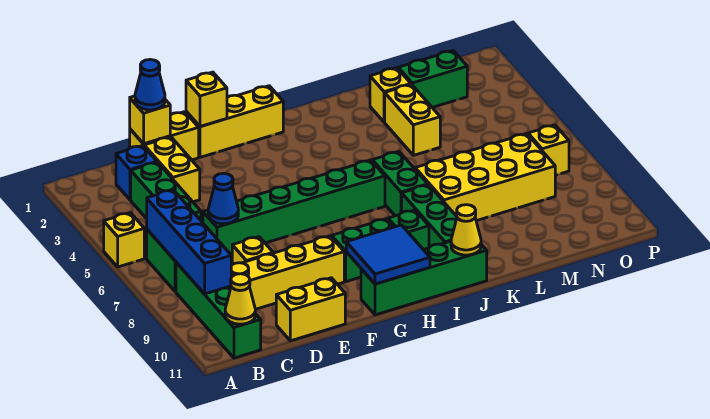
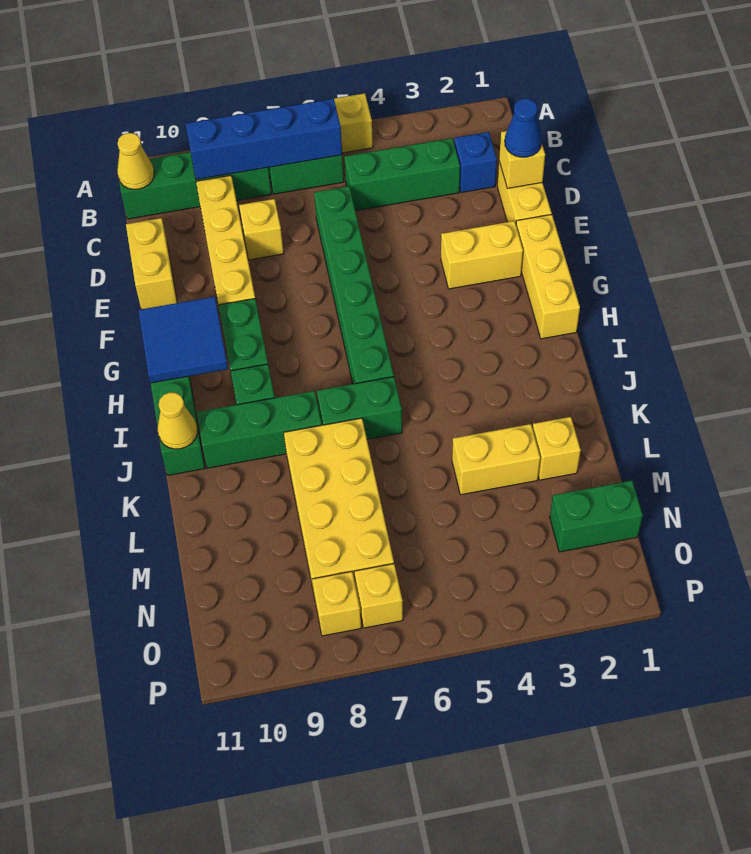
yellow 1x2 brick [144,137,200,202] -> yellow 1x2 brick moved to [441,221,523,289]
blue 1x1 cone [208,173,238,224] -> none
yellow 1x1 brick [186,72,227,127] -> yellow 1x1 brick moved to [312,572,361,636]
green 1x2 brick [398,51,467,108] -> green 1x2 brick turned to [550,481,643,552]

